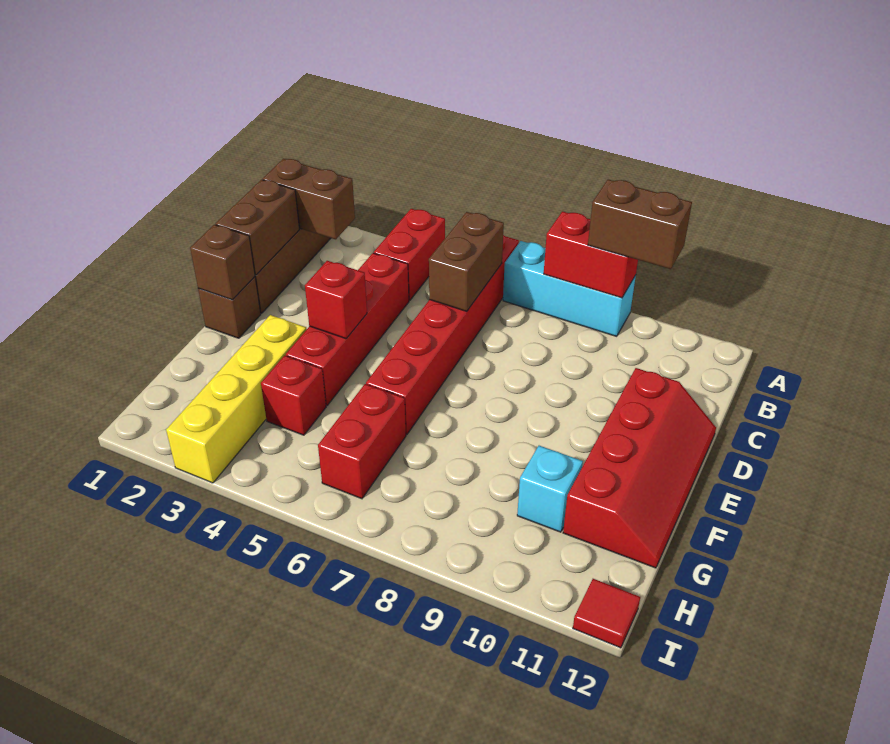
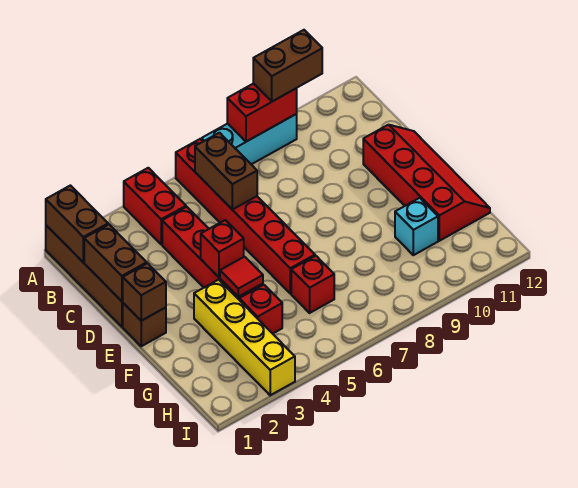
brown 1x2 brick [263,159,355,239] -> brown 1x2 brick turned to [46,185,108,262]
red 1x2 brick [318,384,406,499] -> red 1x1 brick [291,256,334,313]
red 1x1 tile [573,579,640,648] -> red 1x1 tile moved to [220,257,263,297]

